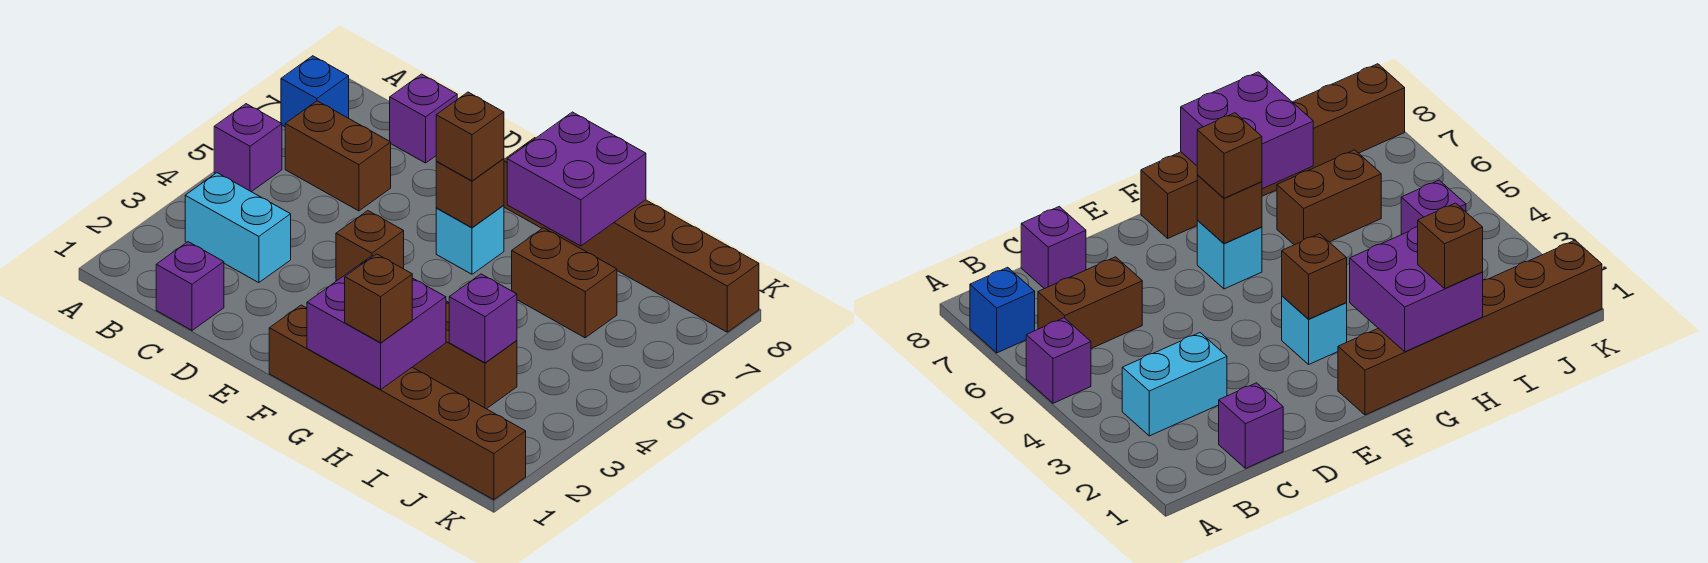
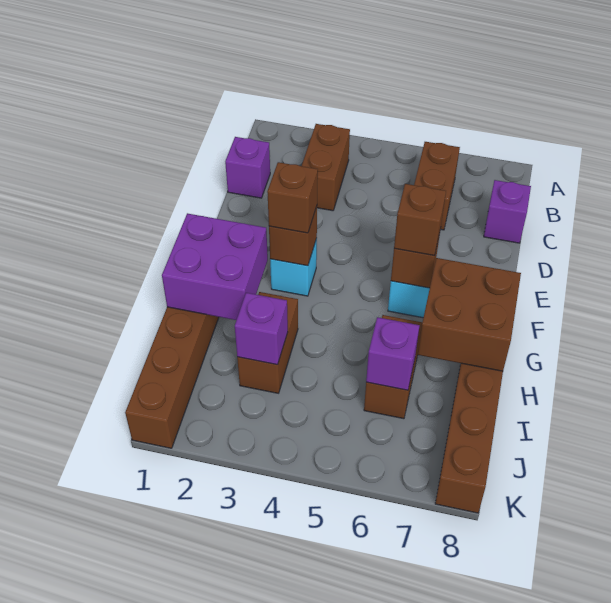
purple 1x1 brick [214,104,282,192] -> purple 1x1 brick moved to [366,317,420,390]
blue 1x1 brick [281,56,349,127] -> none
cyan 1x2 brick [185,173,291,283] -> brown 1x2 brick [302,124,350,211]
purple 2x2 brick [507,112,646,246] -> brown 2x2 brick [418,258,521,371]
brown 1x1 brick [345,254,412,343] -> brown 1x1 brick moved to [267,162,318,233]

